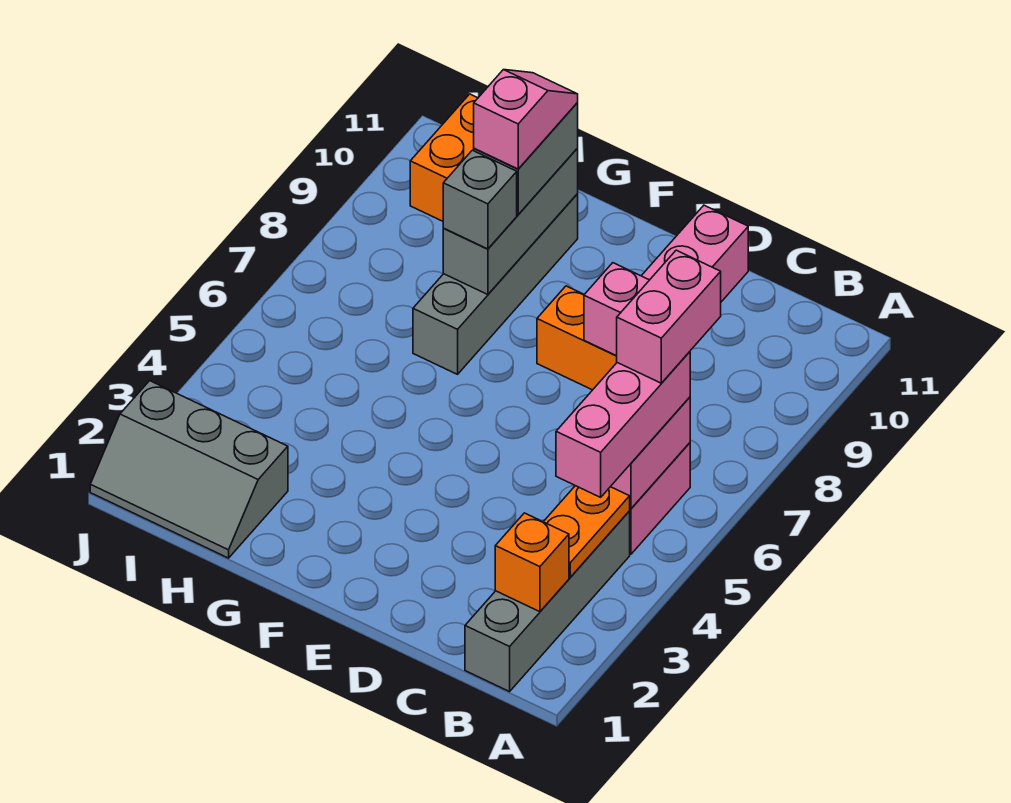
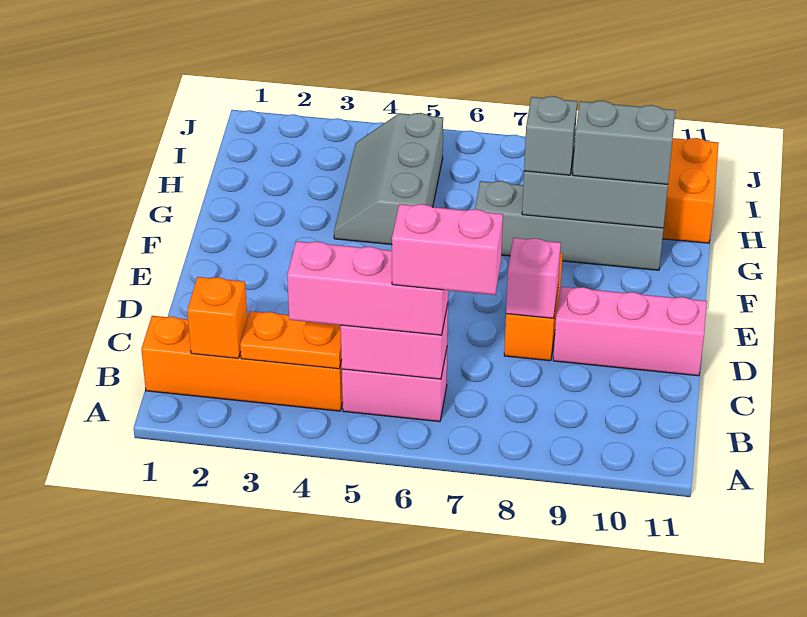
grey 1x4 brick [465,511,630,692] -> orange 1x4 brick [141,316,343,411]
pink 1x2 slope [474,70,578,169] -> none
grey 2x3 slope [90,381,288,558] -> grey 2x3 slope moved to [334,113,443,244]

